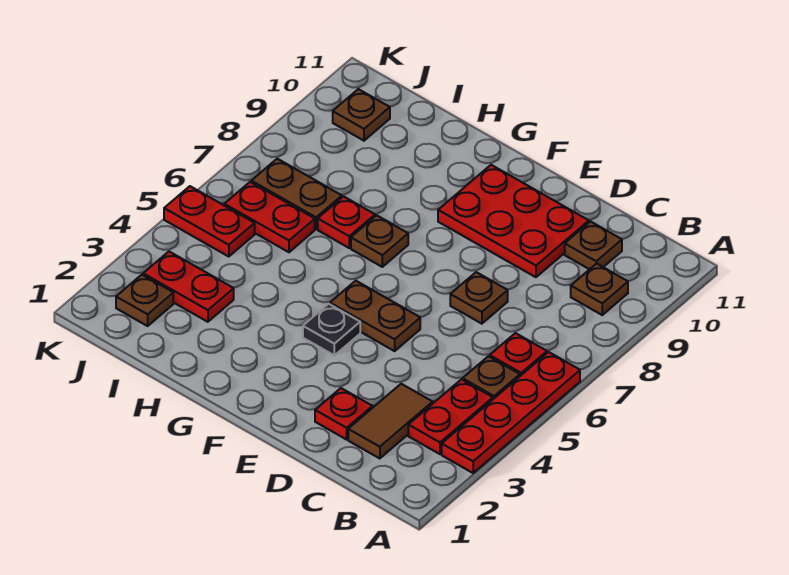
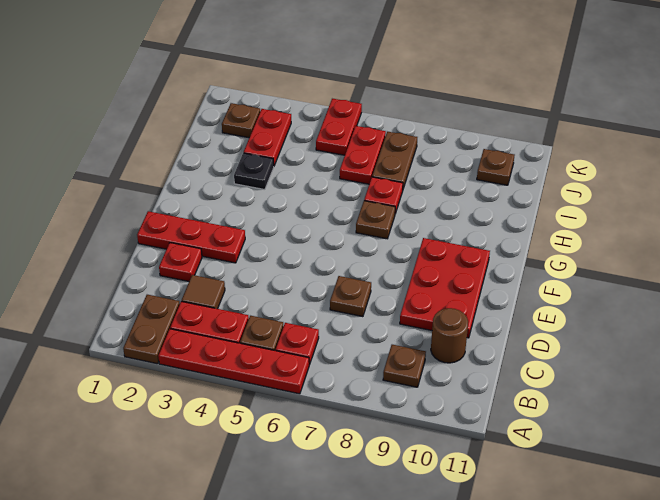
brown 1x2 tile [348,384,433,459] -> brown 1x1 tile [182,275,225,309]
brown 1x1 plate [565,222,622,269] -> brown 1x1 round brick [431,308,468,363]
none -> red 1x3 plate [137,211,245,263]
brown 1x2 plate [330,281,420,351] -> brown 1x2 plate moved to [123,295,180,364]
black 1x1 plate [303,304,360,355] -> black 1x1 plate moved to [234,153,274,190]

